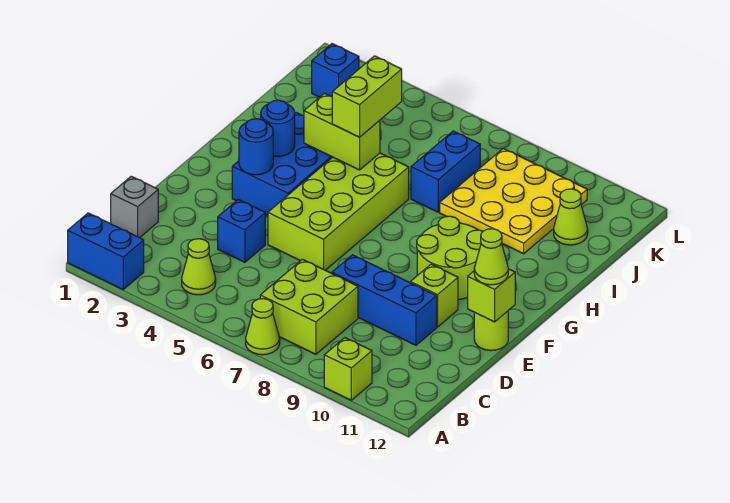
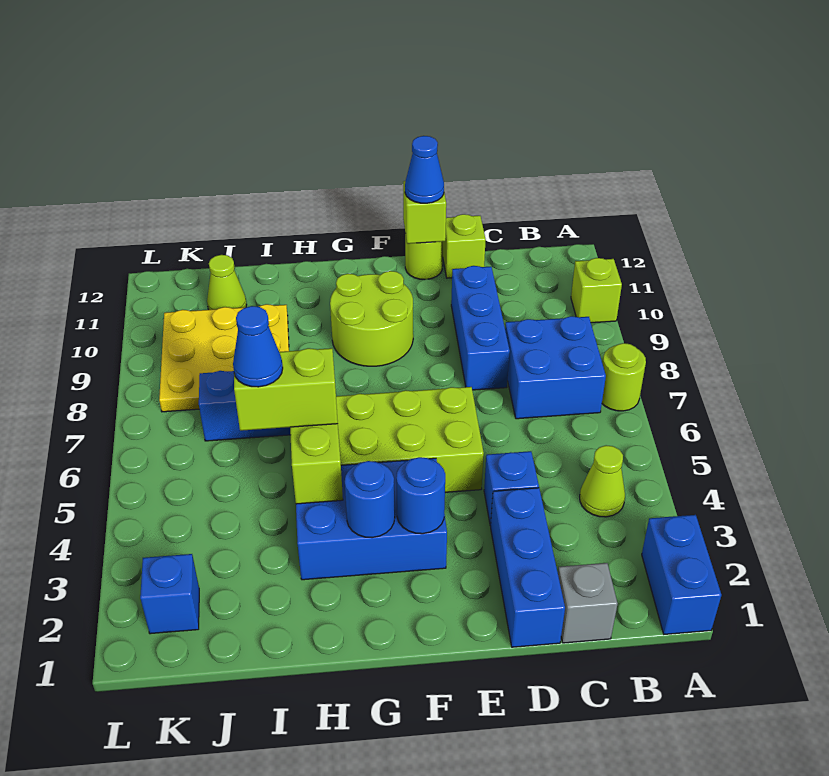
lime 1x1 cone [246,299,280,355] -> lime 1x1 round brick [602,343,646,411]
lime 2x2 brick [260,259,358,354] -> blue 2x2 brick [505,316,606,419]
none -> blue 1x3 brick [491,488,565,647]
lime 1x1 brick [410,264,458,327] -> lime 1x1 brick moved to [443,214,486,278]
lime 1x1 cone [474,229,508,285] -> blue 1x1 cone [405,136,444,203]
none -> blue 1x1 cone [233,306,283,387]

